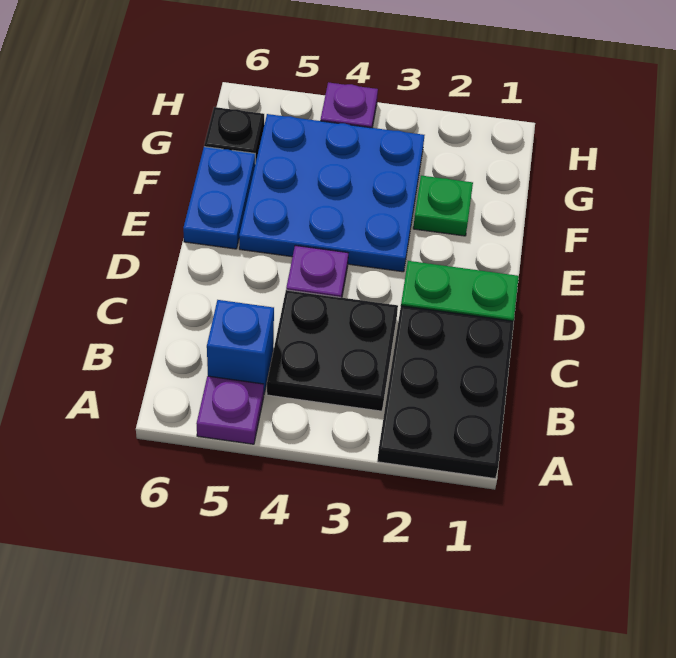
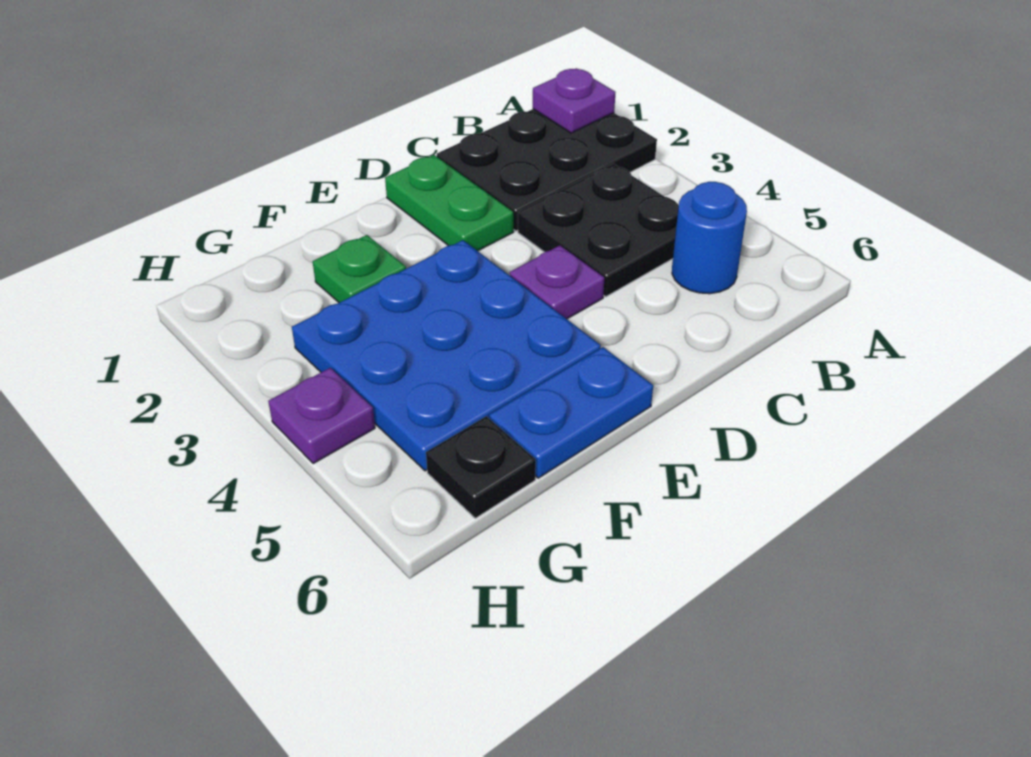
purple 1x1 plate [196,376,264,444] -> purple 1x1 plate moved to [533,68,615,133]
blue 1x1 brick [207,300,274,393] -> blue 1x1 round brick [672,182,747,294]

